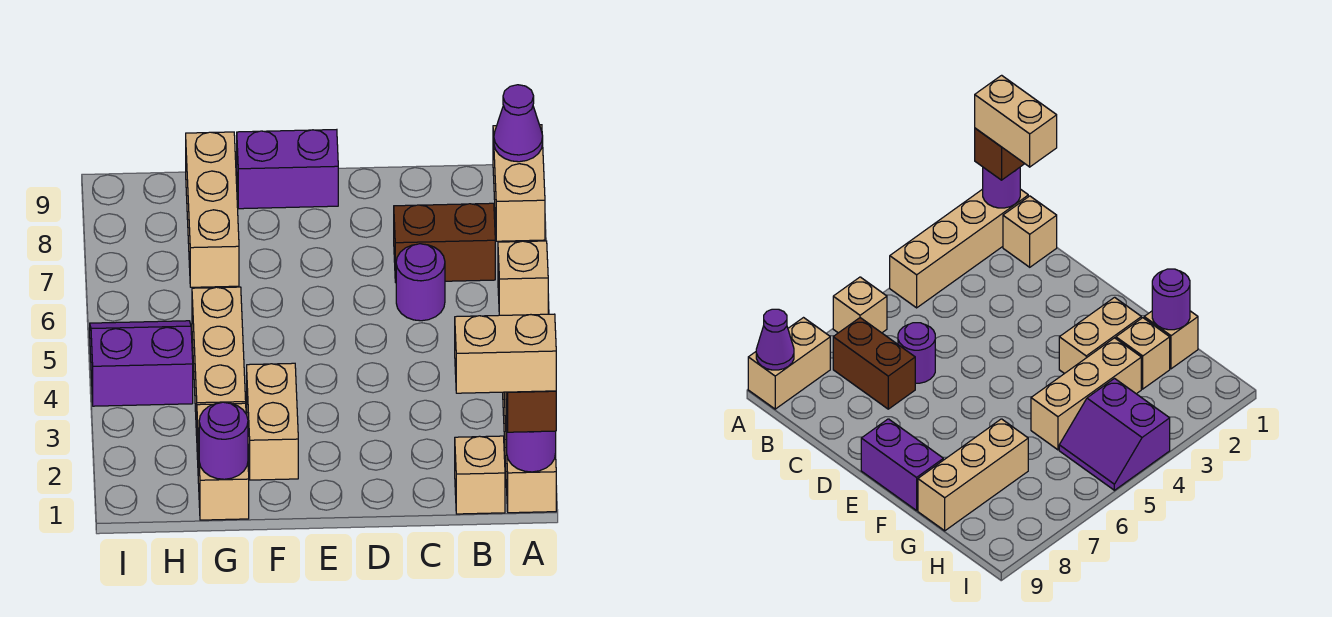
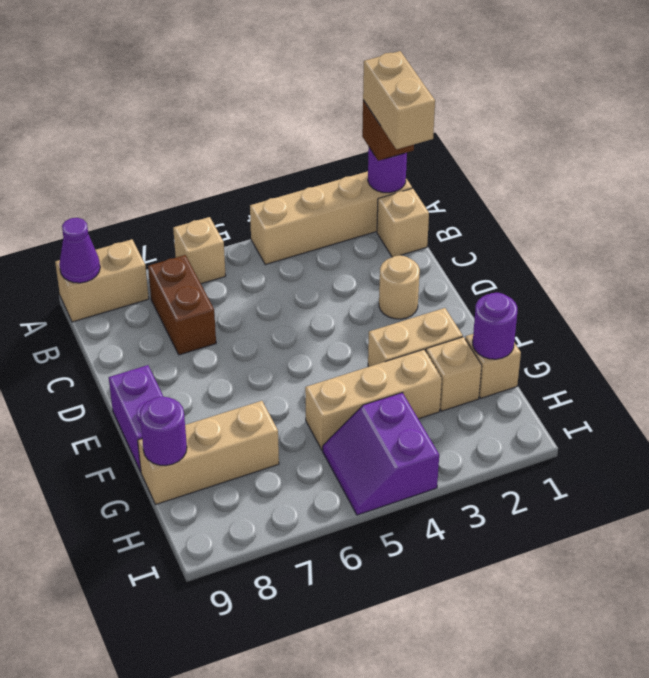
purple 1x1 round brick [396,244,445,321] -> purple 1x1 round brick moved to [140,397,187,466]
none -> tan 1x1 round brick [379,255,420,319]

